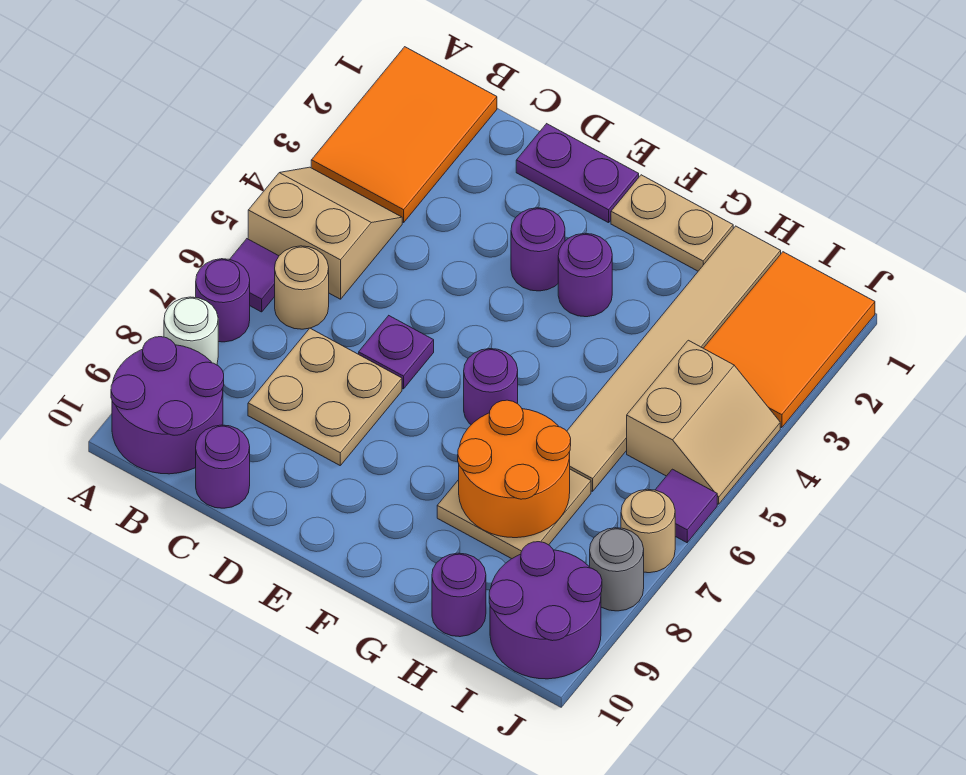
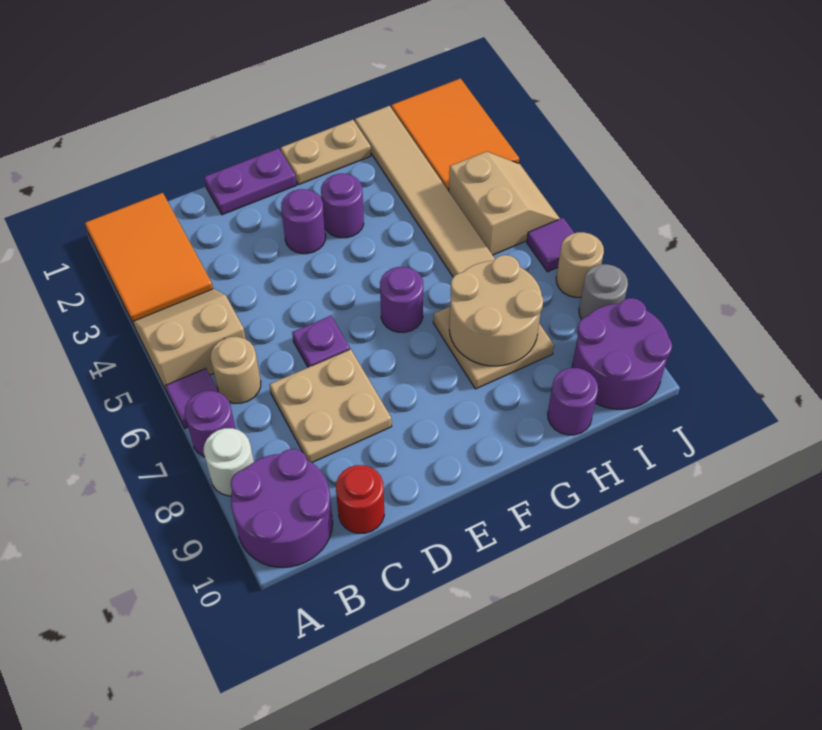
purple 1x1 round brick [196,425,250,508] -> red 1x1 round brick [336,465,384,533]
orange 2x2 round brick [458,400,571,538] -> tan 2x2 round brick [449,255,543,366]

